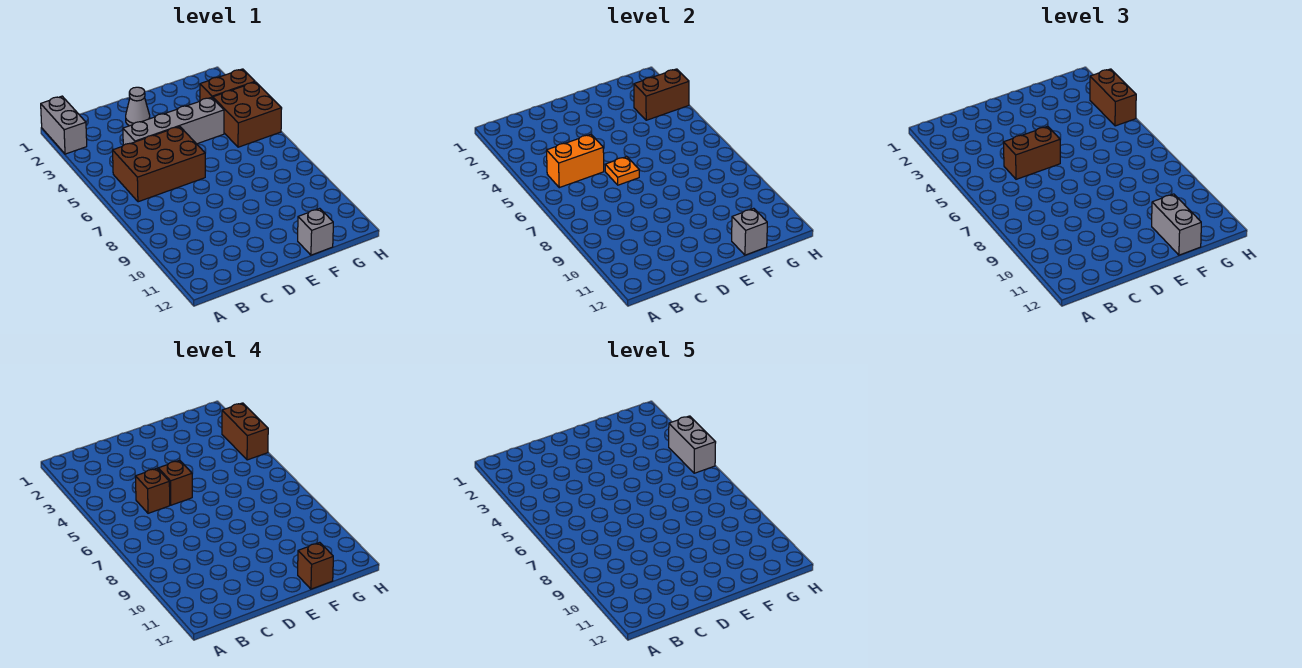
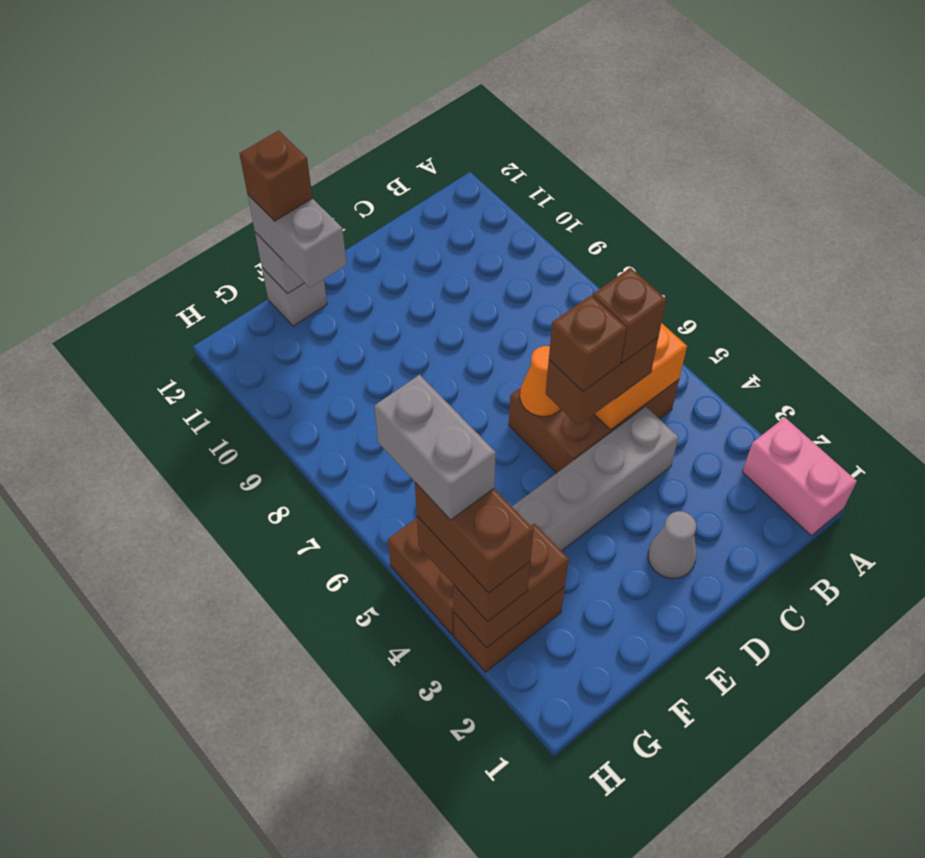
grey 1x2 brick [41,96,87,154] -> pink 1x2 brick [742,417,857,536]
orange 1x1 plate [605,156,639,185] -> orange 1x1 cone [520,346,561,416]

